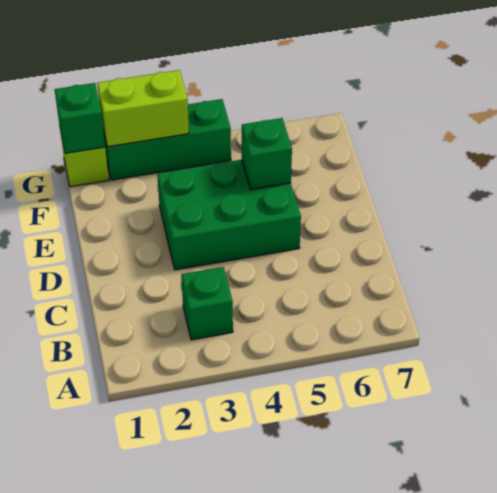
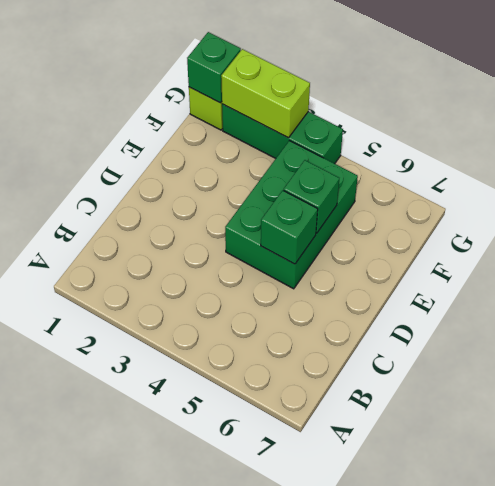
green 1x1 brick [181,267,233,340] -> green 1x1 brick moved to [261,190,318,264]
green 2x3 brick [157,160,301,270] -> green 2x3 brick turned to [225,141,358,289]

